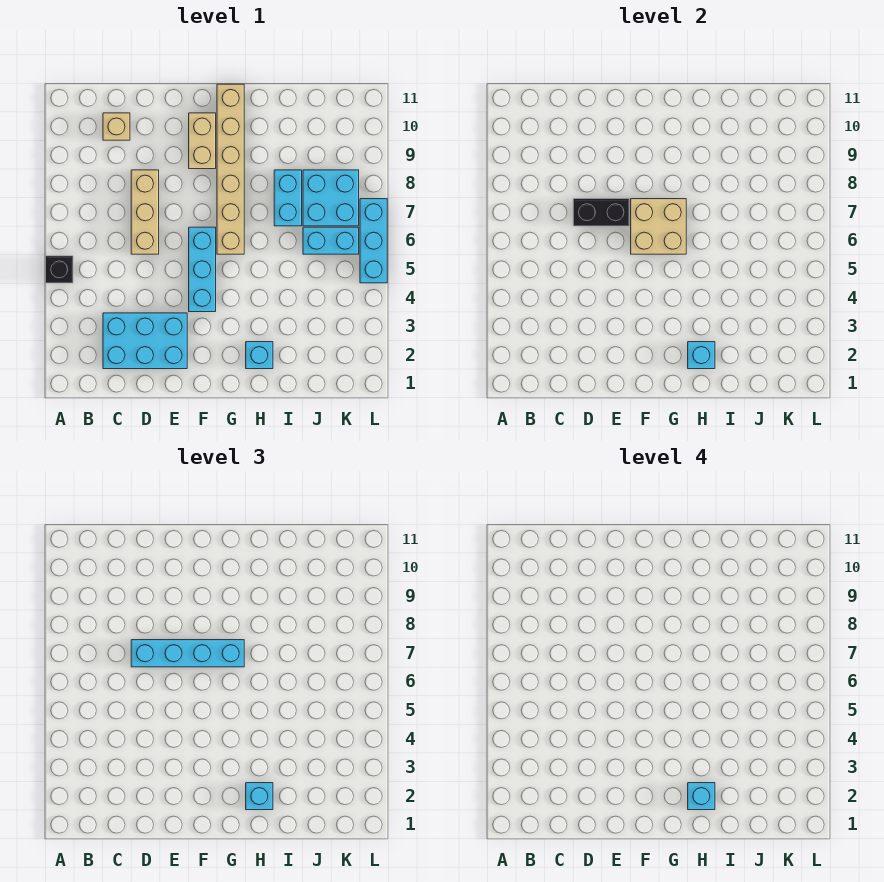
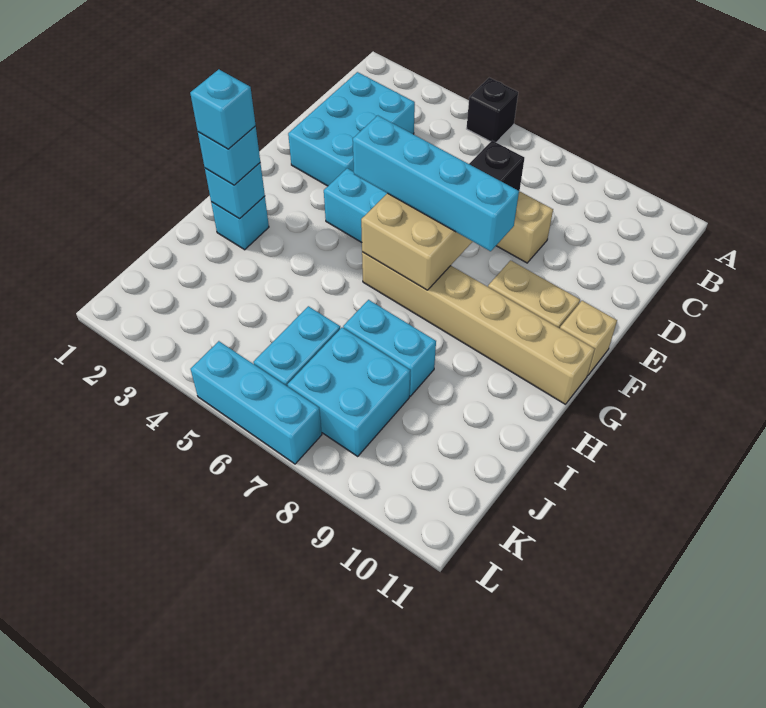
tan 1x1 brick [103,113,130,140] -> tan 1x1 brick moved to [560,301,617,376]
cyan 1x4 brick [131,640,244,667] -> cyan 1x4 brick turned to [353,116,519,251]

